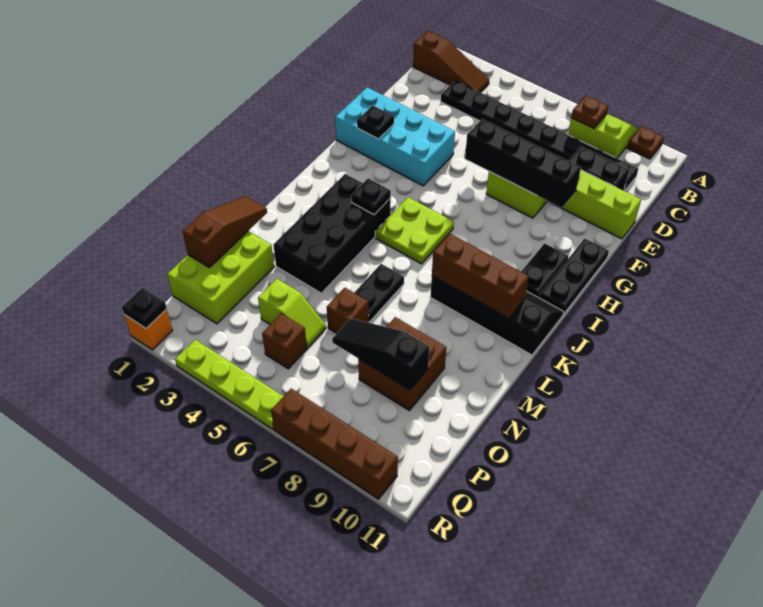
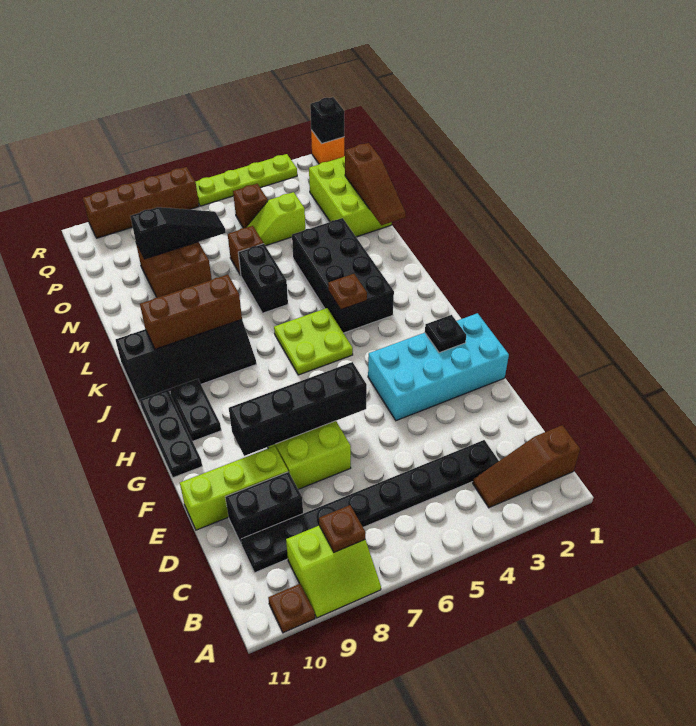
black 1x1 plate [351,178,391,215] -> brown 1x1 plate [328,274,367,310]
black 1x2 plate [354,264,404,322] -> black 1x2 brick [238,244,288,313]
black 1x1 plate [122,288,167,328] -> black 1x1 brick [310,97,344,143]

